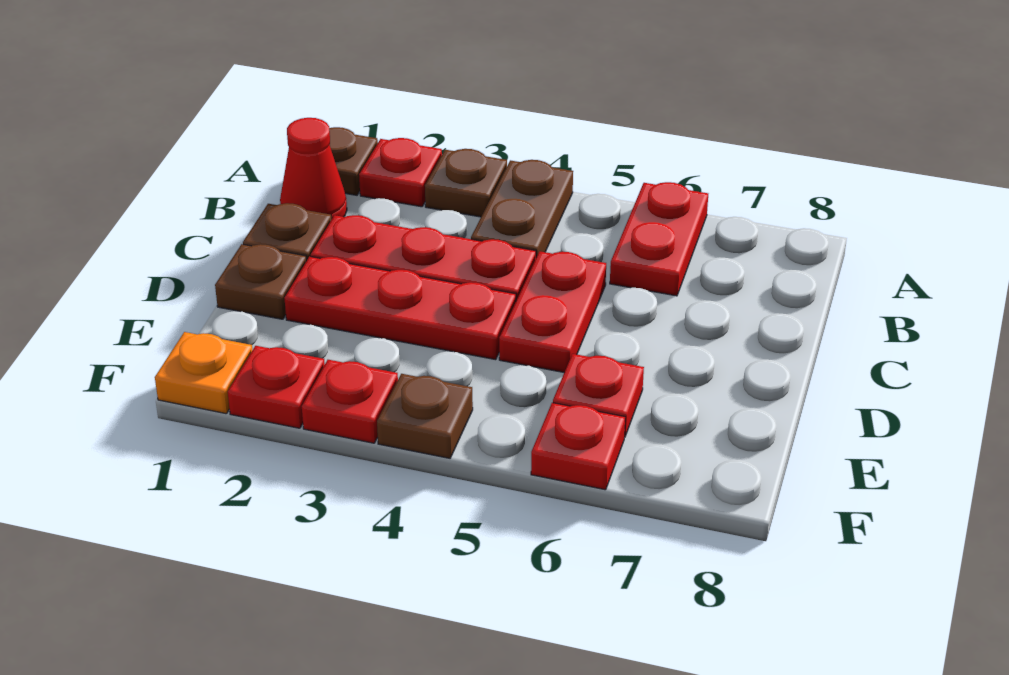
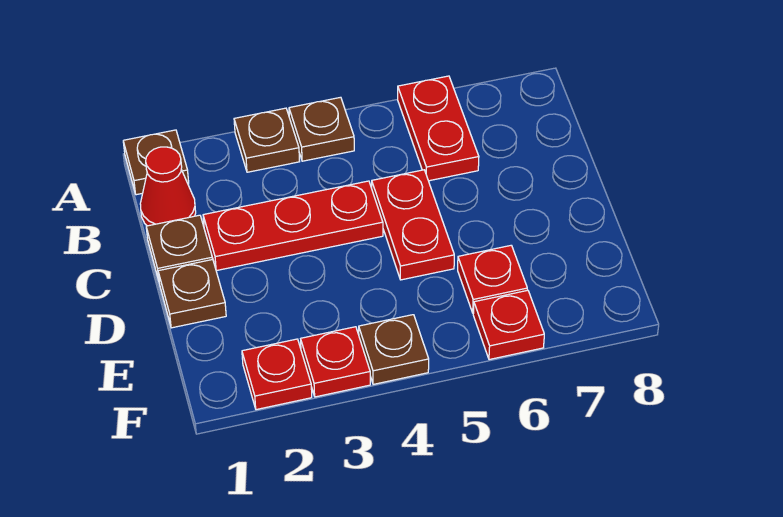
red 1x1 plate [359,138,442,207] -> none
brown 1x2 plate [471,160,573,257] -> brown 1x1 plate [289,97,354,161]
red 1x3 plate [284,256,516,360] -> none
orange 1x1 plate [155,332,252,414] -> none

